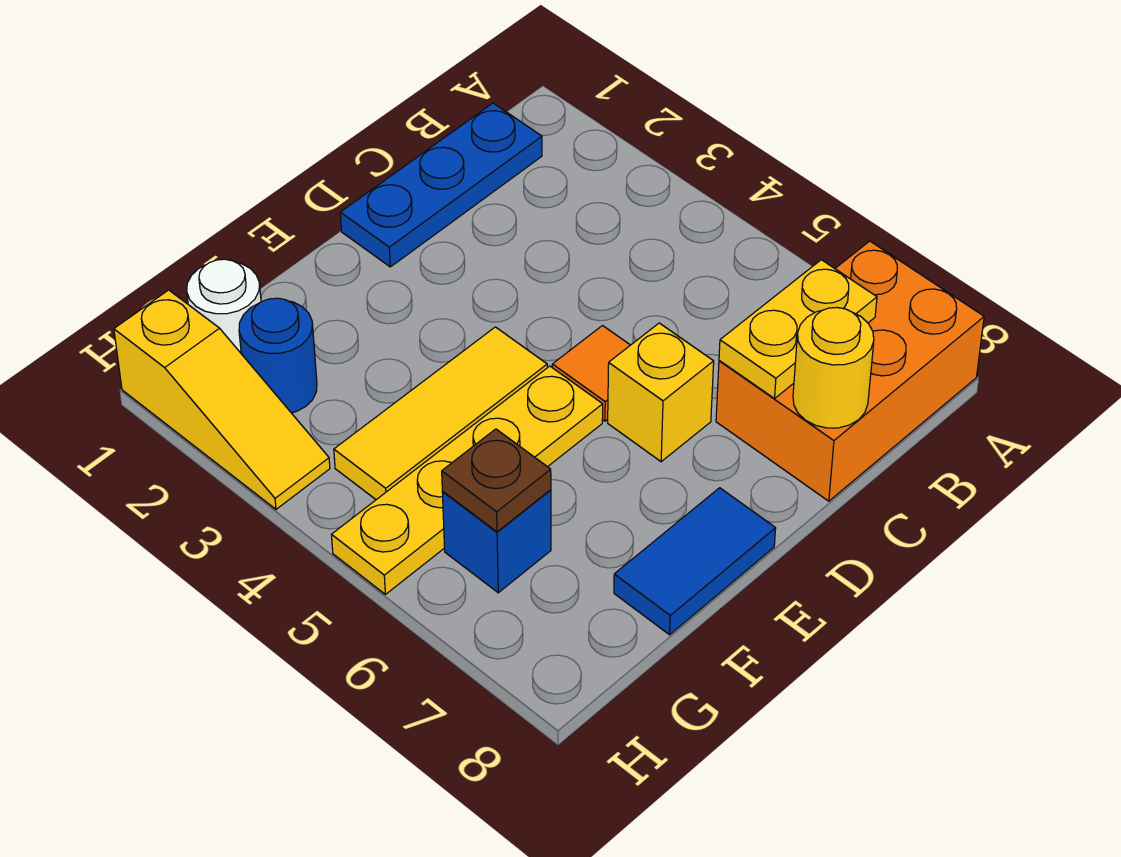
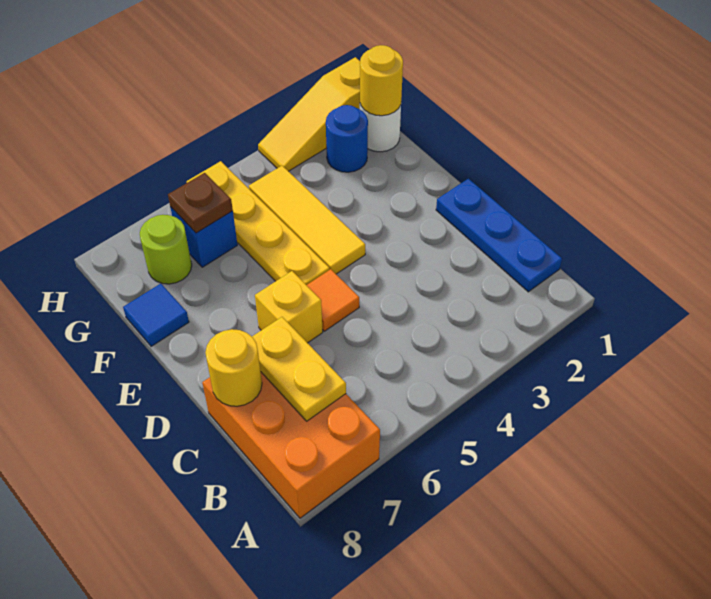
blue 1x2 tile [614,488,776,635] -> blue 1x1 tile [123,284,189,346]
none -> yellow 1x1 round brick [360,45,403,116]
none -> lime 1x1 round brick [140,215,192,284]

